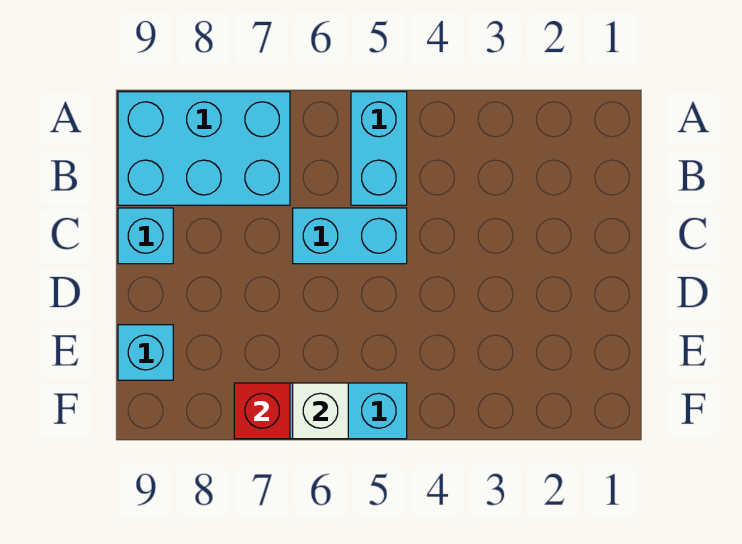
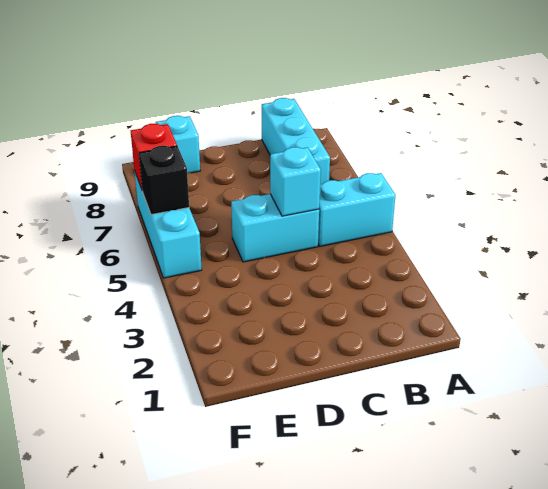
cyan 2x3 brick [118,92,290,205] -> cyan 1x3 brick [262,98,330,184]
cyan 1x2 brick [293,208,407,264] -> cyan 1x2 brick turned to [231,194,319,262]
cyan 1x1 brick [118,208,173,264] -> cyan 1x1 brick moved to [270,147,321,216]
white 1x1 brick [293,383,348,439] -> black 1x1 brick [139,146,189,215]

